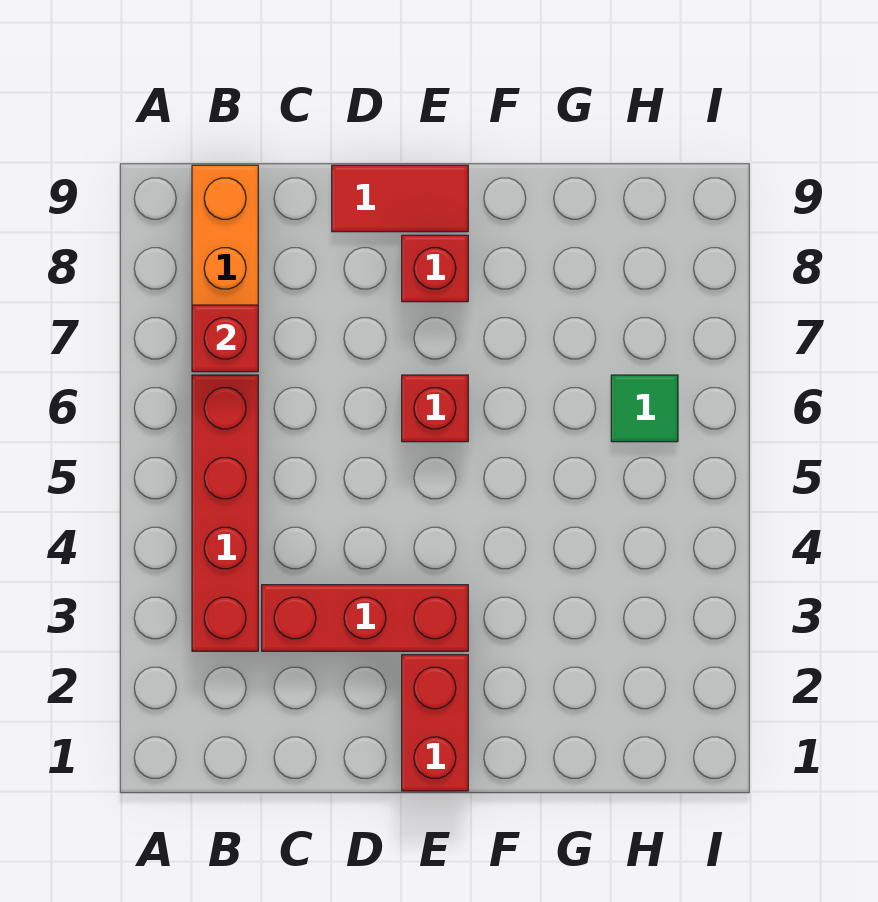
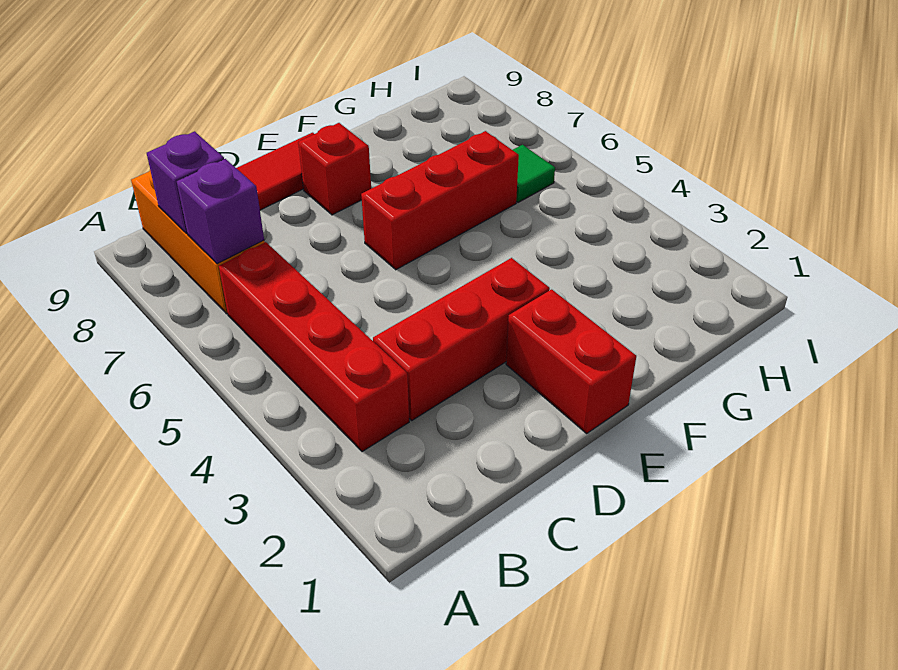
red 1x1 brick [192,305,258,372] -> purple 1x1 brick [177,159,264,264]
none -> purple 1x1 brick [147,131,224,233]
red 1x1 brick [402,375,468,442] -> red 1x3 brick [361,131,519,270]

